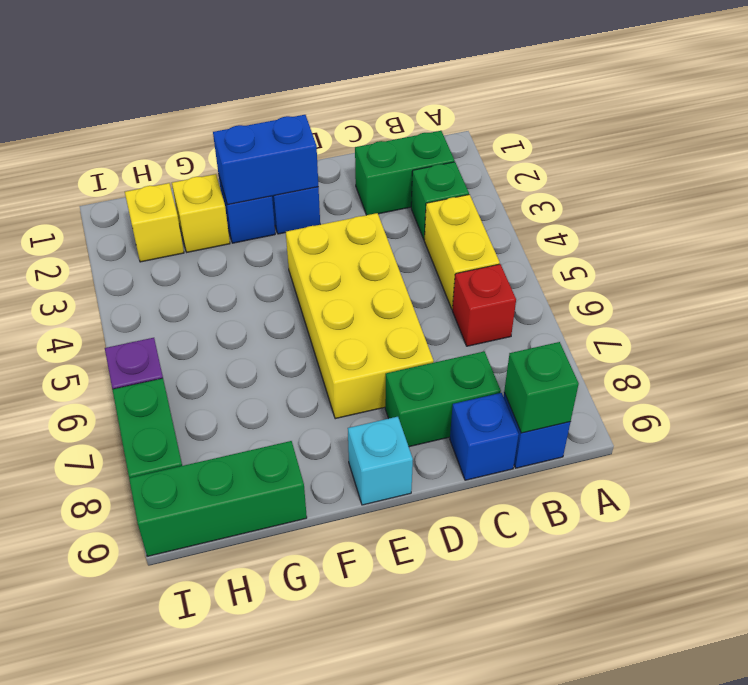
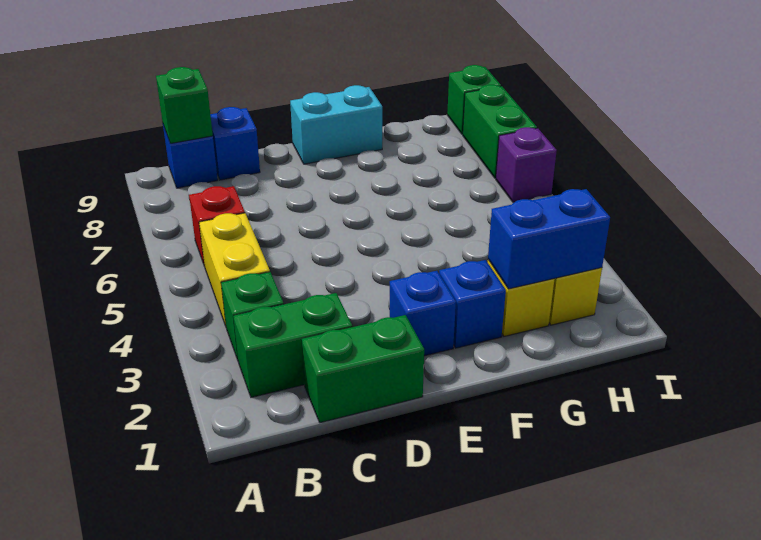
green 1x2 brick [385,351,501,447] -> green 1x2 brick moved to [302,315,424,423]
yellow 2x4 brick [286,213,434,419] -> none
blue 1x2 brick [213,115,318,205] -> blue 1x2 brick moved to [488,189,610,289]
cyan 1x1 brick [348,417,413,505] -> cyan 1x2 brick [290,85,382,164]
green 1x3 brick [129,441,307,556] -> green 1x1 brick [447,65,501,134]

